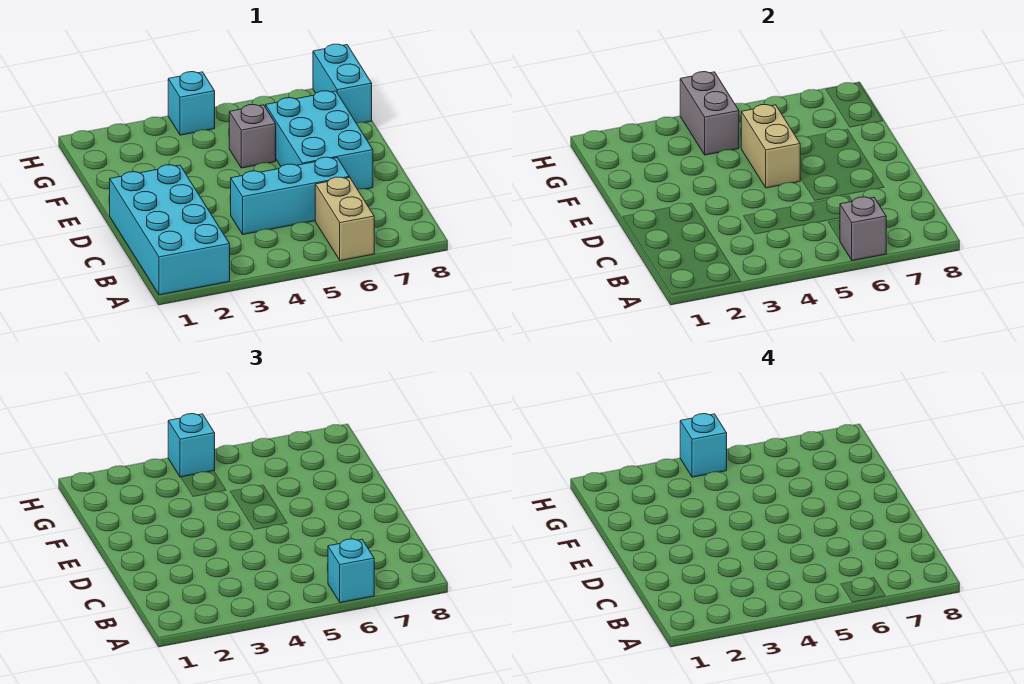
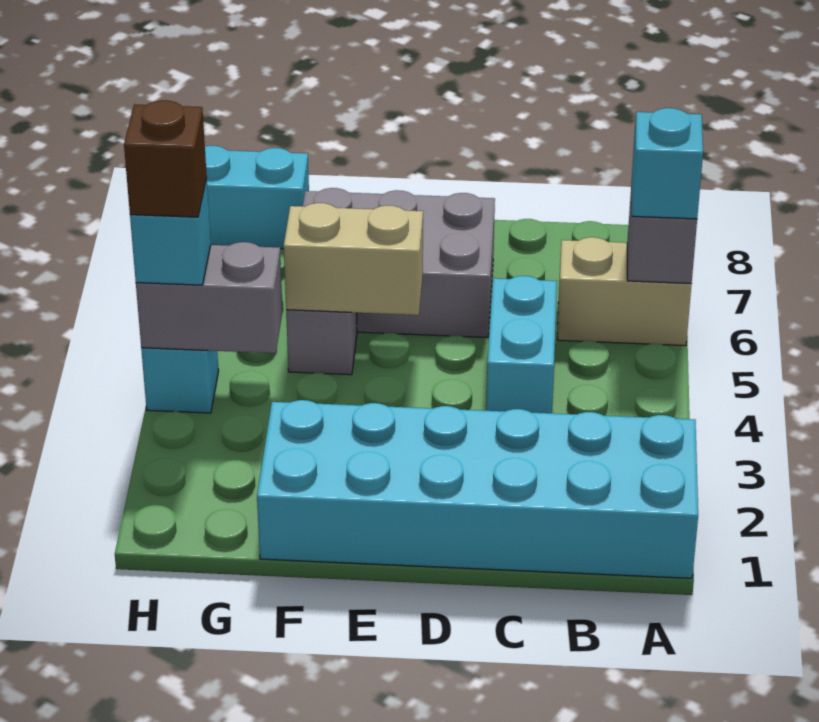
cyan 2x4 brick [110,165,230,295] -> cyan 2x6 brick [257,400,698,578]
cyan 1x3 brick [231,157,349,235] -> cyan 1x2 brick [486,276,557,413]
cyan 2x3 brick [266,91,373,189] -> grey 2x3 brick [303,188,495,338]
cyan 1x1 brick [680,414,727,477] -> brown 1x1 brick [124,100,207,217]

